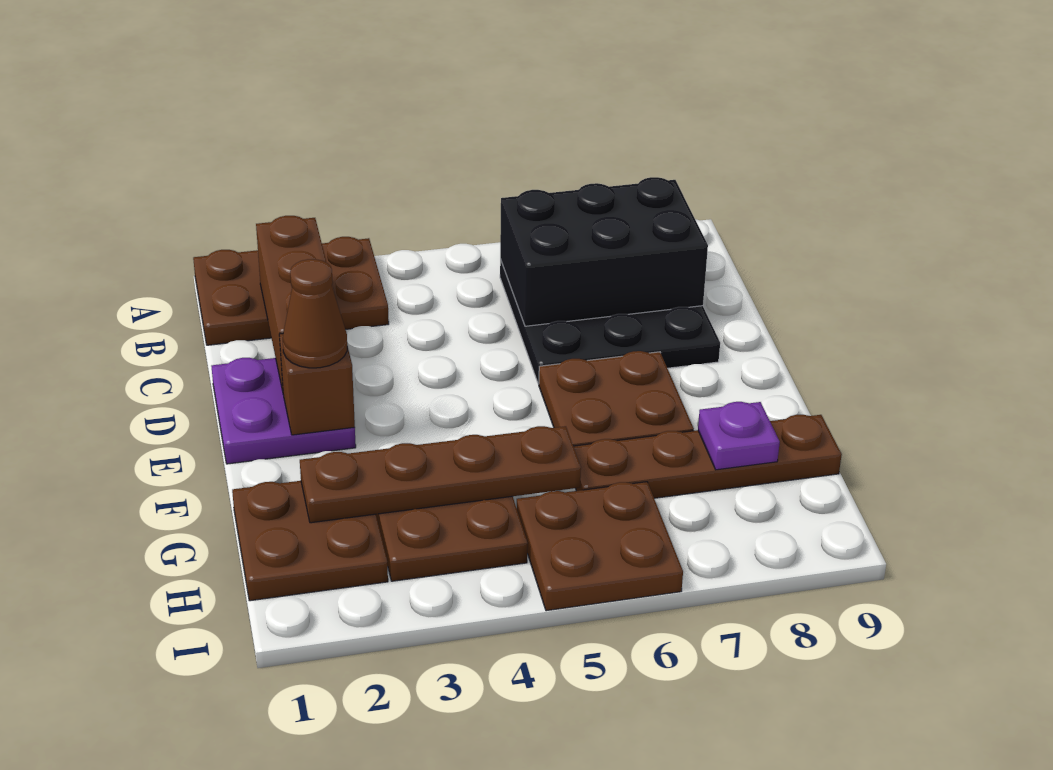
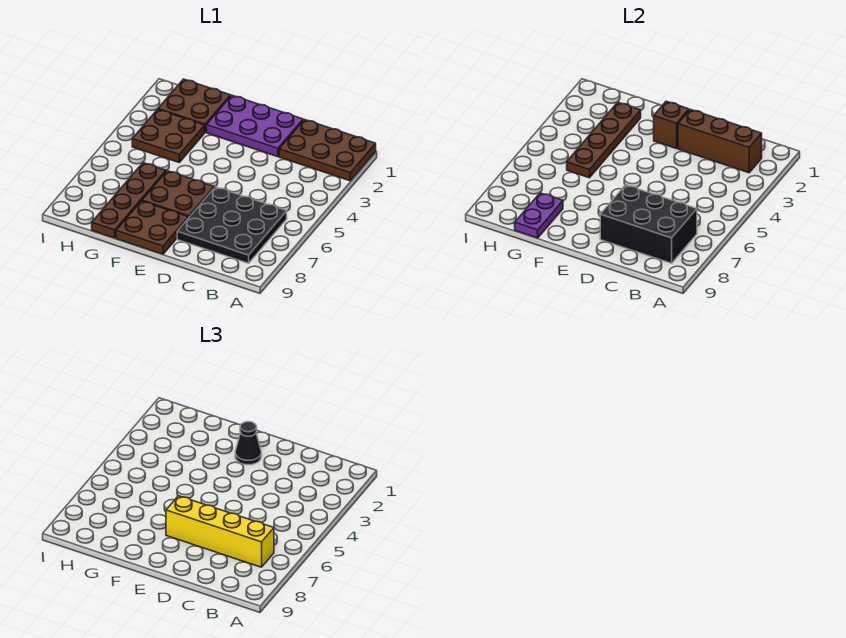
brown 2x3 plate [193,237,389,345] -> brown 2x3 plate turned to [279,120,376,181]
black 2x3 brick [500,177,708,326] -> black 2x3 brick turned to [600,185,697,263]
none -> yellow 1x4 brick [166,496,274,567]
purple 2x2 plate [212,358,356,464] -> purple 2x3 plate [206,95,303,157]
brown 1x1 cone [283,259,347,368] -> black 1x1 cone [235,422,261,465]
purple 1x1 plate [698,402,780,470] -> purple 1x2 plate [515,193,563,238]
brown 2x2 plate [517,482,683,611] -> brown 2x2 plate moved to [116,201,188,254]

